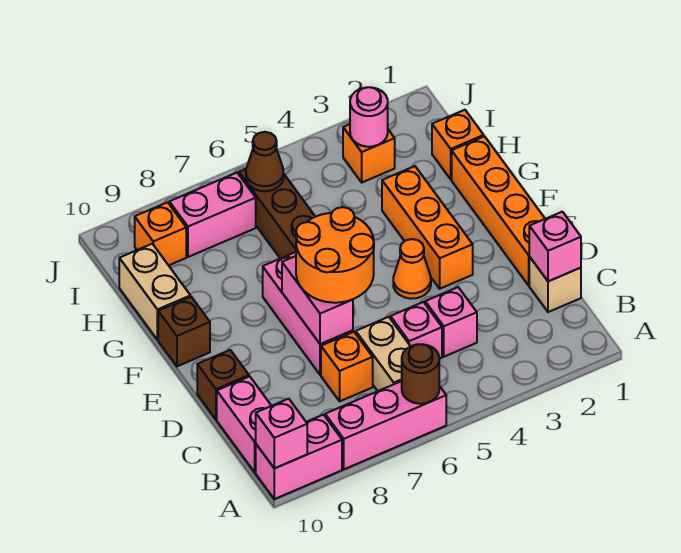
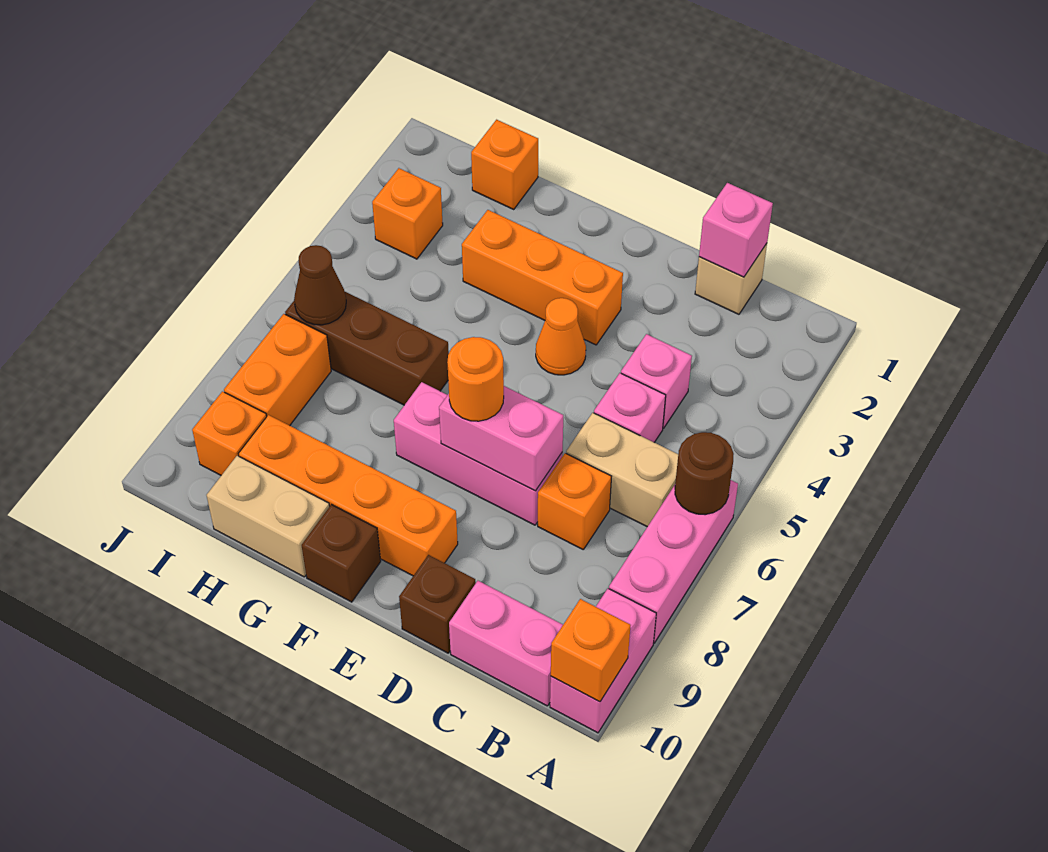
pink 1x1 brick [256,399,307,468] -> orange 1x1 brick [551,599,631,702]
orange 1x4 brick [452,136,545,285] -> orange 1x4 brick moved to [239,415,458,576]
orange 2x2 round brick [296,207,374,303] -> orange 1x1 round brick [447,337,504,421]
pink 1x1 round brick [350,87,388,147] -> none
pink 1x2 brick [169,173,256,257] -> orange 1x2 brick [224,314,331,426]

